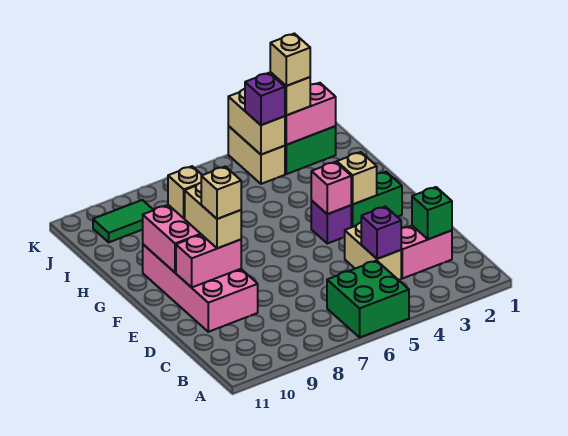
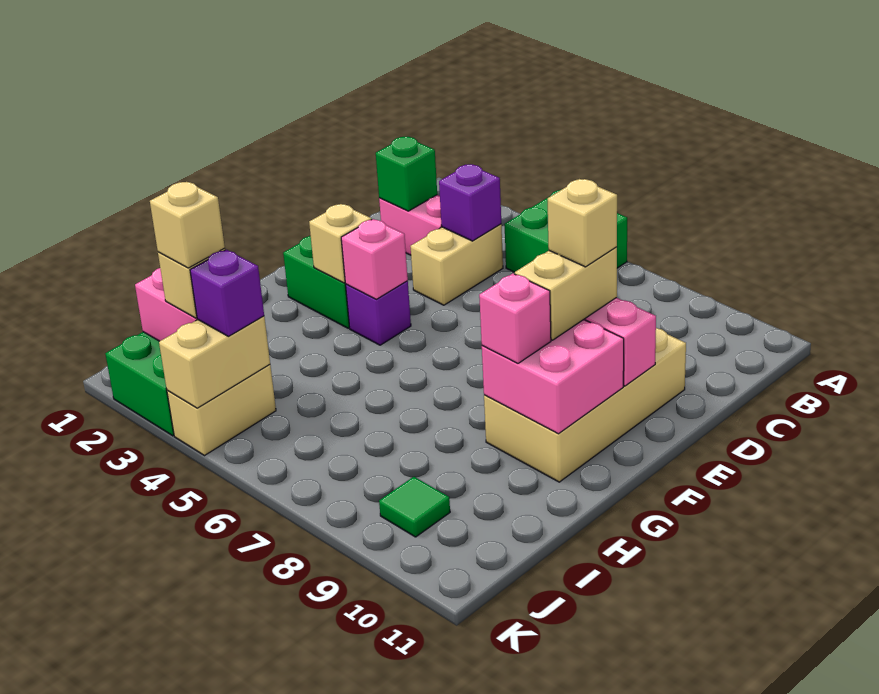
pink 2x4 brick [143,244,258,332] -> tan 2x4 brick [484,328,686,482]
tan 1x1 brick [168,166,202,218] -> pink 1x1 brick [479,273,551,363]
green 1x2 tile [93,200,153,242] -> green 1x1 tile [379,477,450,537]

